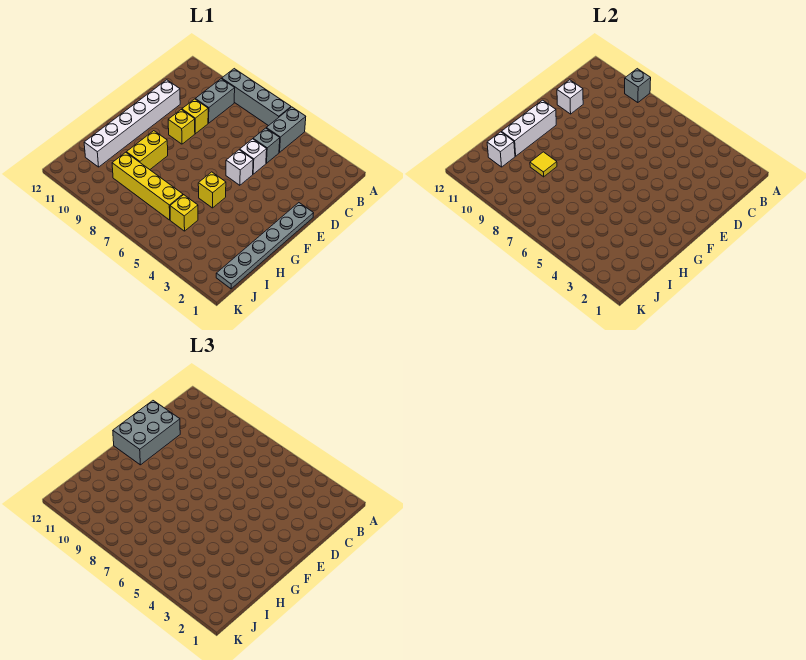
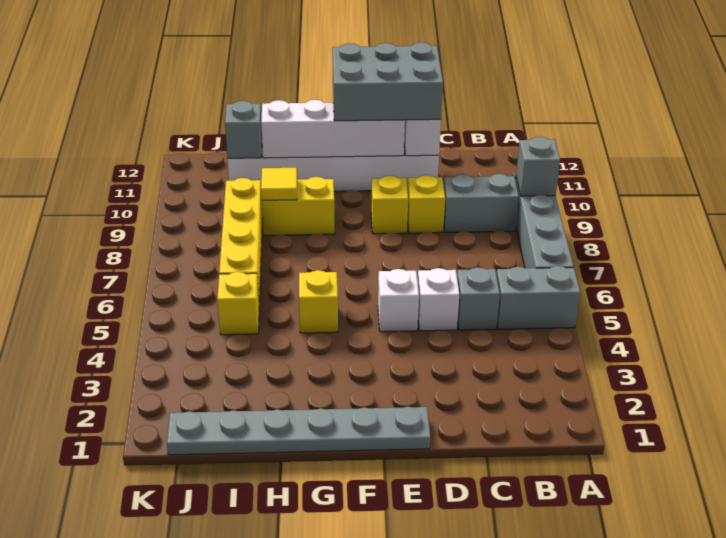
white 1x3 brick [502,100,556,156] -> white 1x4 brick [261,100,405,158]
white 1x1 brick [487,132,515,167] -> grey 1x1 brick [225,101,262,158]

